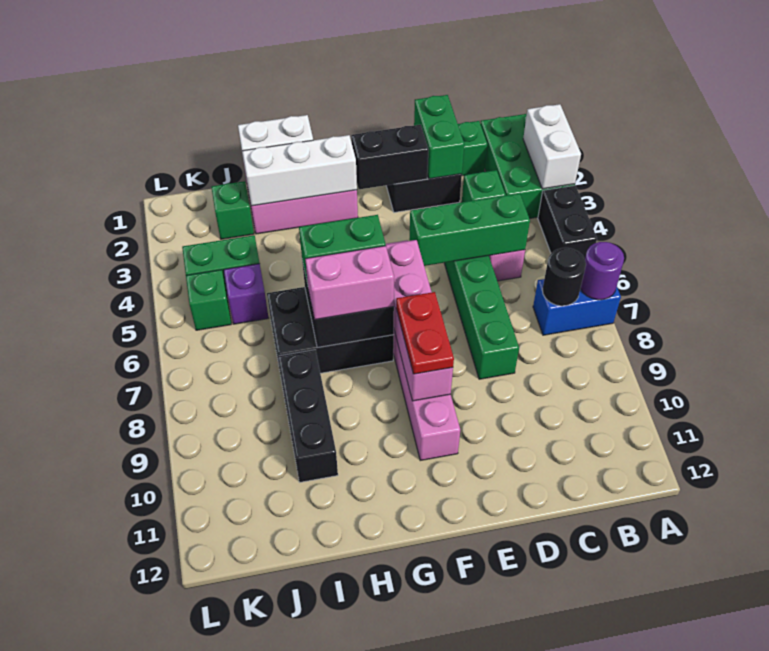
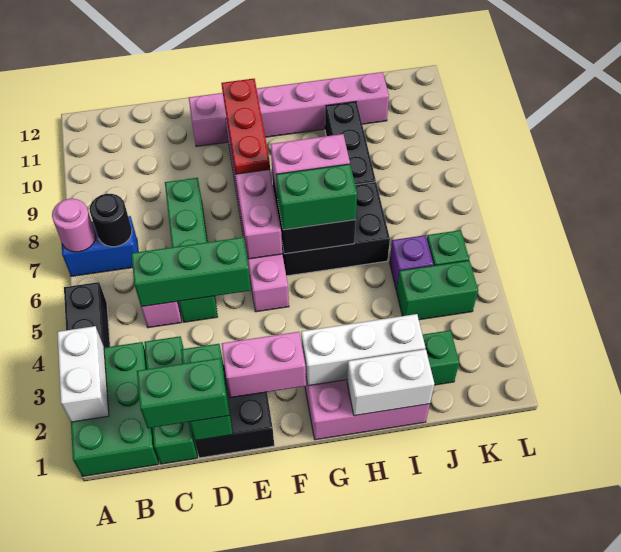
purple 1x1 round brick [580,242,624,300] -> pink 1x1 round brick [52,199,96,252]
none -> green 1x2 brick [137,358,229,428]
black 1x2 brick [351,125,429,189] -> pink 1x2 brick [222,332,306,398]
none -> pink 1x6 brick [189,72,389,147]
red 1x2 plate [396,292,454,374] -> red 1x3 plate [221,79,270,174]

